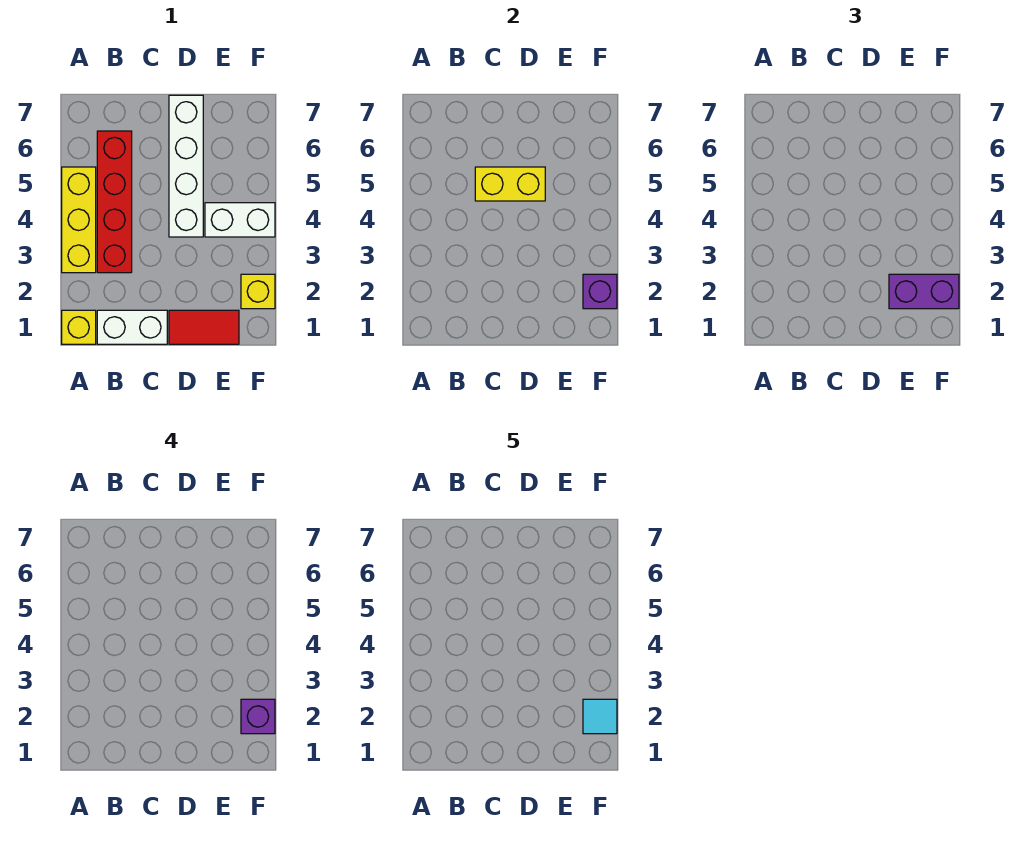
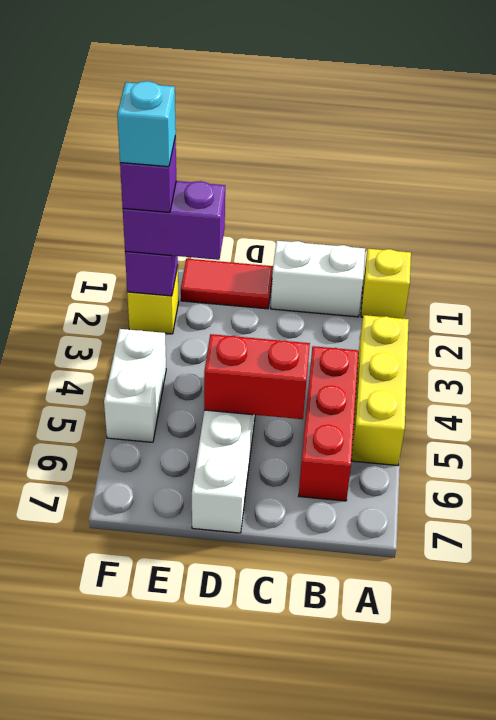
red 1x4 brick [97,131,132,273] -> red 1x3 brick [299,346,359,501]
yellow 1x2 brick [475,167,545,201] -> red 1x2 brick [204,334,310,419]
white 1x2 brick [205,203,275,237] -> white 1x2 brick turned to [104,329,166,442]
cyan 1x1 tile [583,699,617,734] -> cyan 1x1 brick [117,81,176,167]

